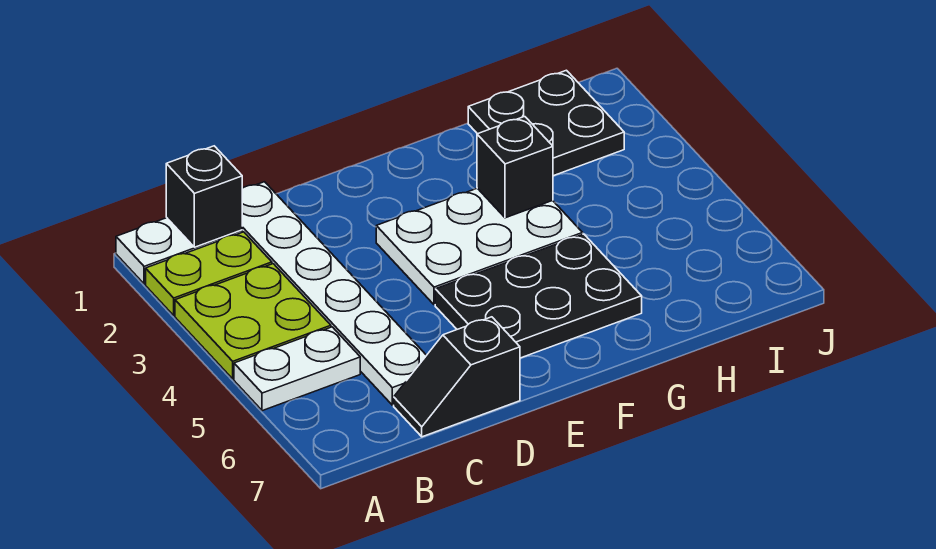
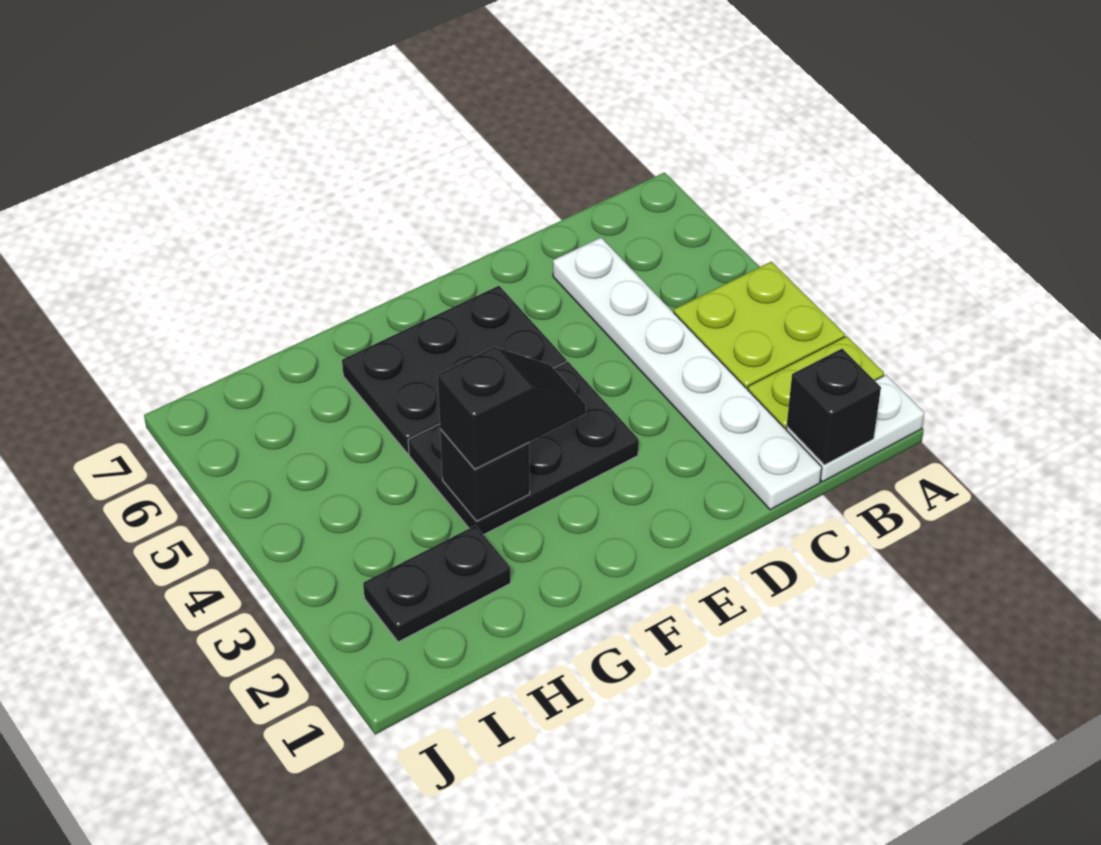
white 1x2 plate [234,327,360,411] -> none
black 1x2 slope [394,317,520,437] -> black 1x2 slope moved to [438,347,586,469]
white 2x3 plate [376,188,583,305] -> black 2x3 plate [408,361,639,535]
black 2x2 plate [468,70,624,176] -> black 1x2 plate [363,525,511,642]

